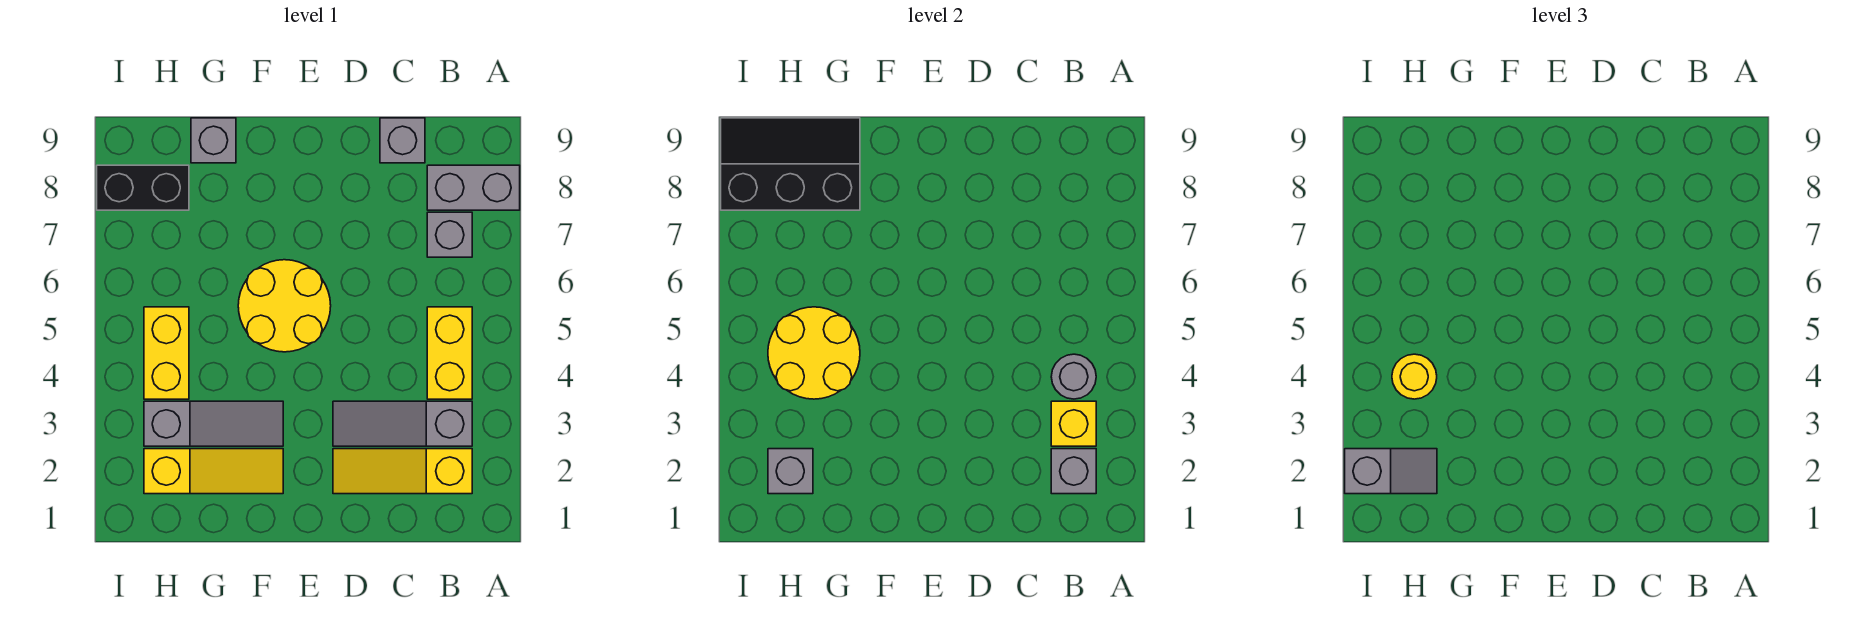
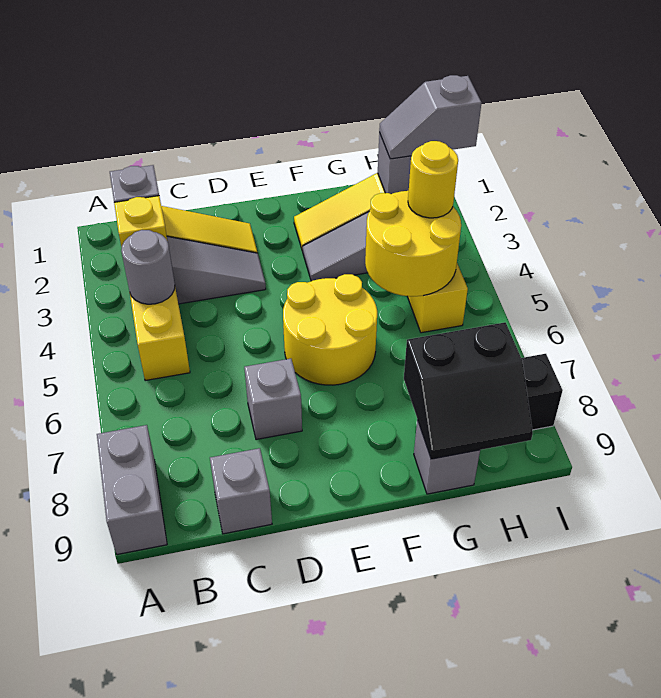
grey 1x2 brick [427,165,520,210] -> grey 1x2 brick turned to [97,425,167,554]
grey 1x1 brick [427,212,472,257] -> grey 1x1 brick moved to [244,359,302,440]
black 2x3 slope [721,118,860,210] -> black 2x2 slope [404,322,533,459]

